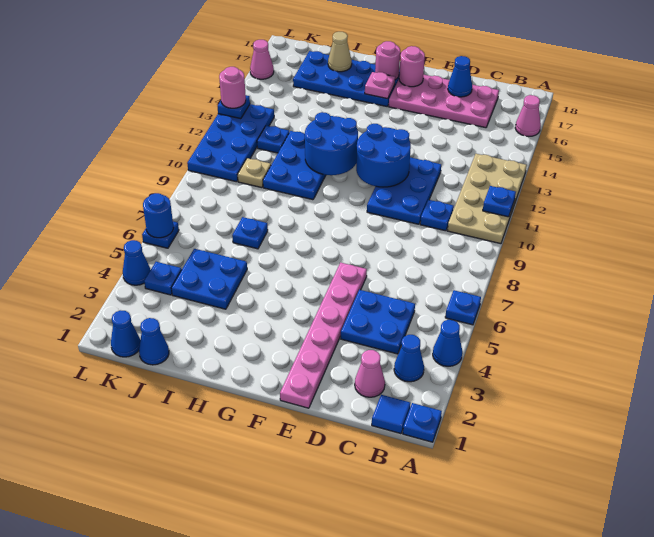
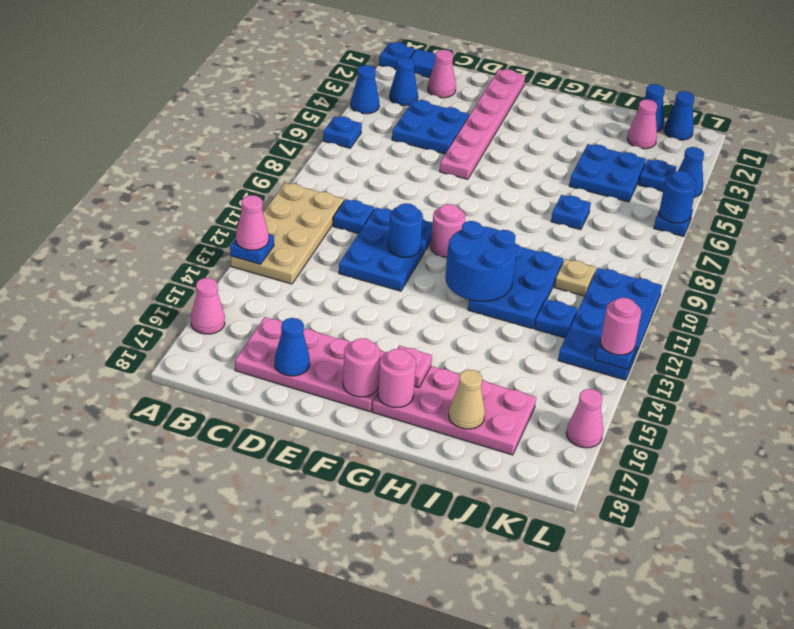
blue 1x1 plate [483,186,516,217] -> blue 1x1 plate moved to [230,234,274,264]
none -> pink 1x1 cone [236,195,269,250]
blue 2x2 round brick [356,124,411,187] -> blue 1x1 round brick [388,203,423,257]
none -> pink 1x1 round brick [431,204,465,257]
blue 2x4 plate [293,51,400,106] -> pink 2x4 plate [372,366,536,455]
none -> pink 1x1 cone [627,99,657,149]

